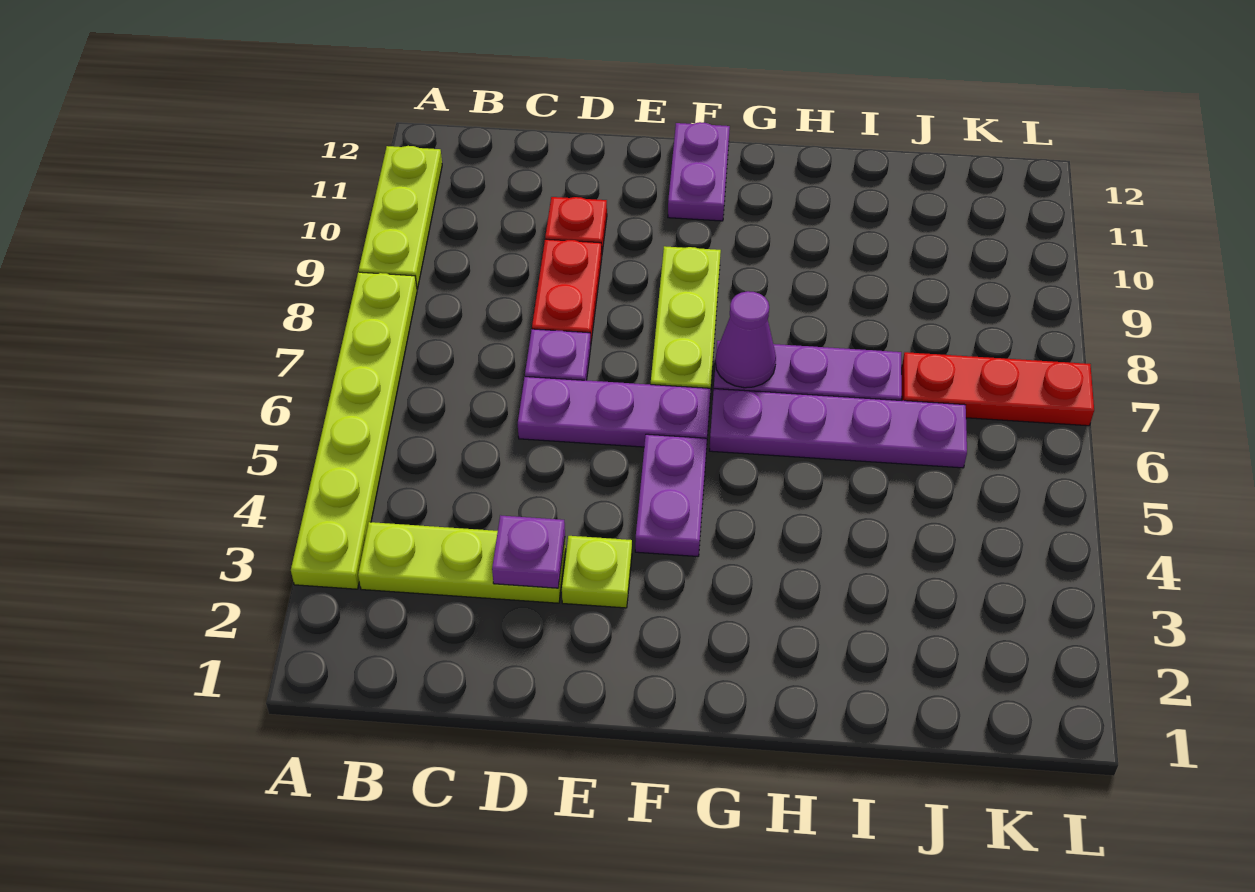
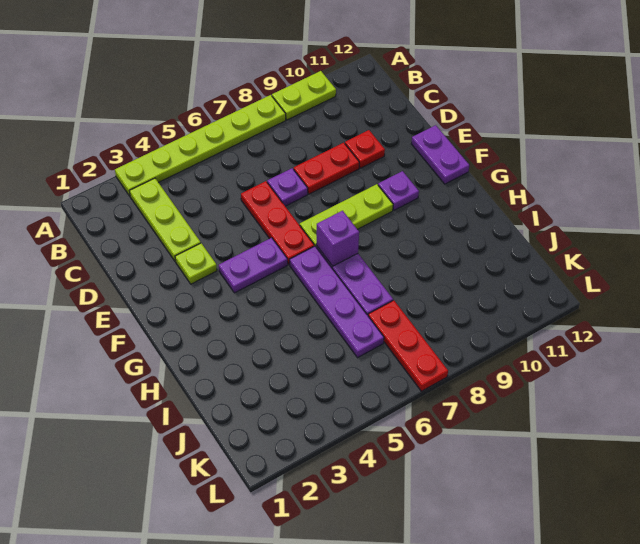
lime 1x3 plate [359,146,442,289] -> lime 1x2 plate [272,71,336,120]
purple 1x1 plate [492,515,565,588] -> purple 1x1 plate moved to [378,171,419,210]
purple 1x3 plate [518,377,711,447] -> red 1x3 plate [241,181,314,265]
purple 1x2 plate [668,122,730,221] -> purple 1x2 plate turned to [411,125,469,184]
purple 1x1 cone [716,291,776,388] -> purple 1x1 brick [316,211,359,266]

